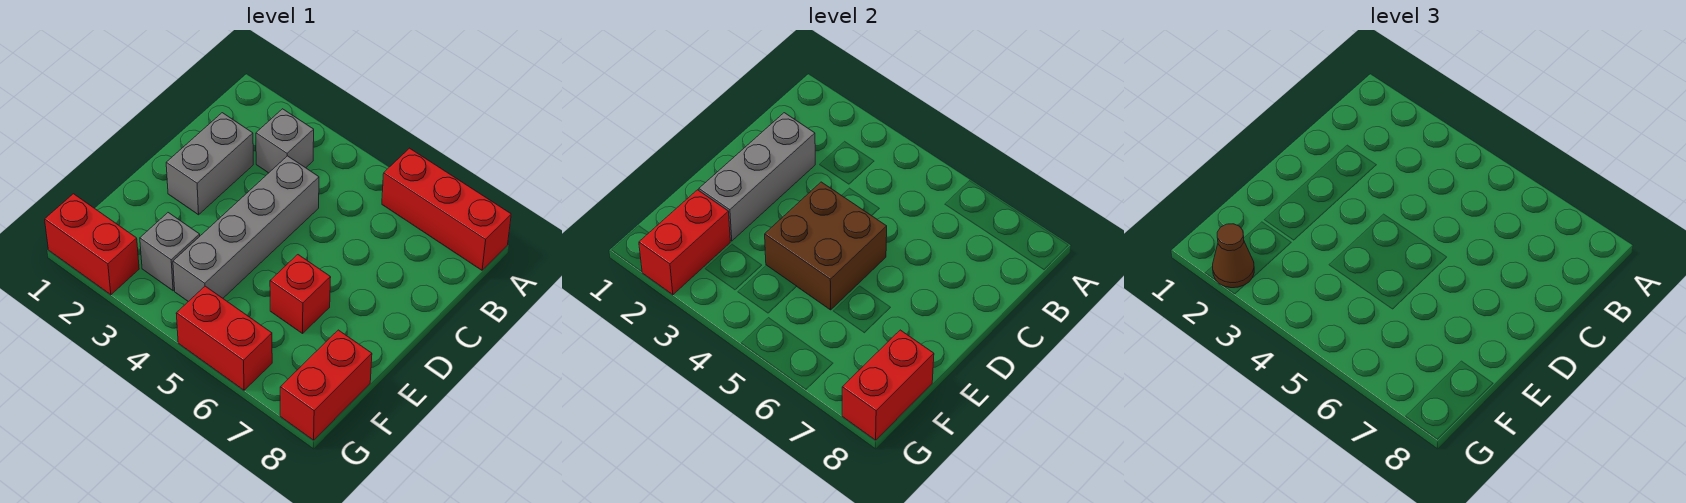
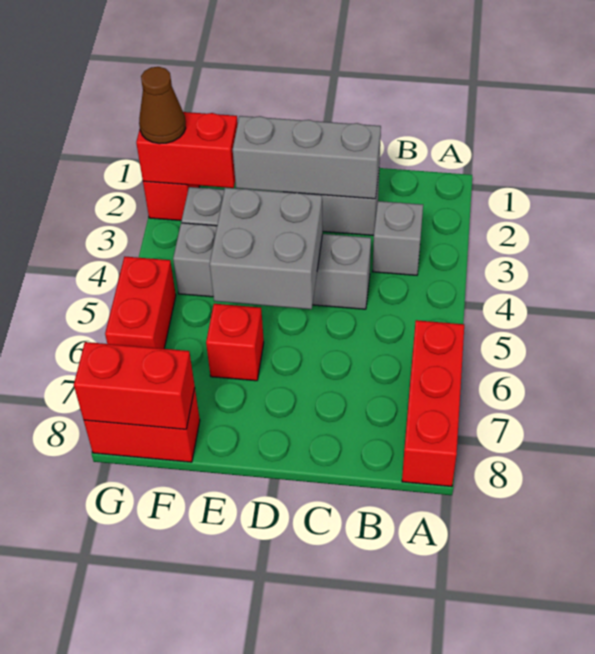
brown 2x2 brick [765,182,887,310] -> grey 2x2 brick [210,188,323,309]

